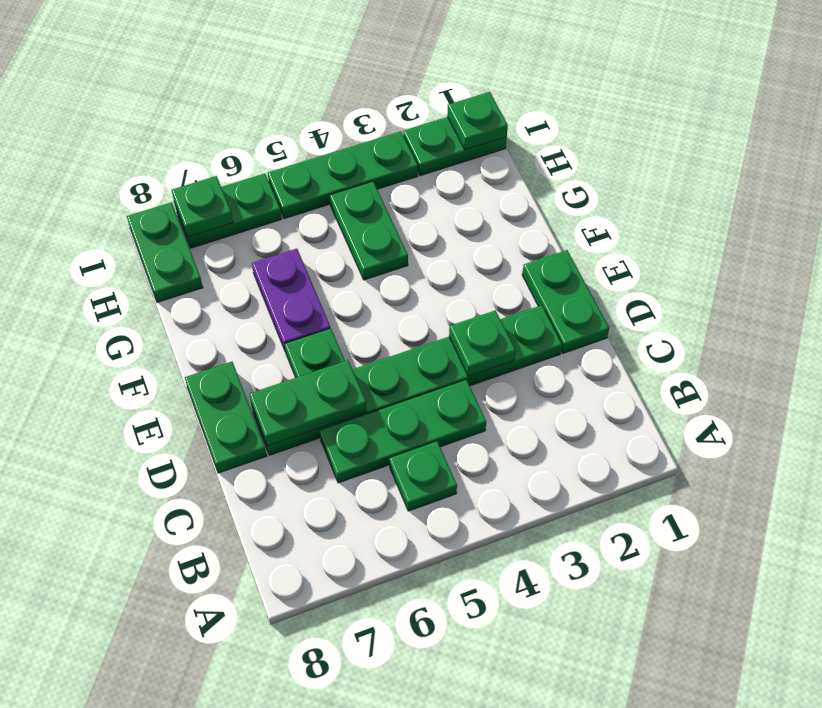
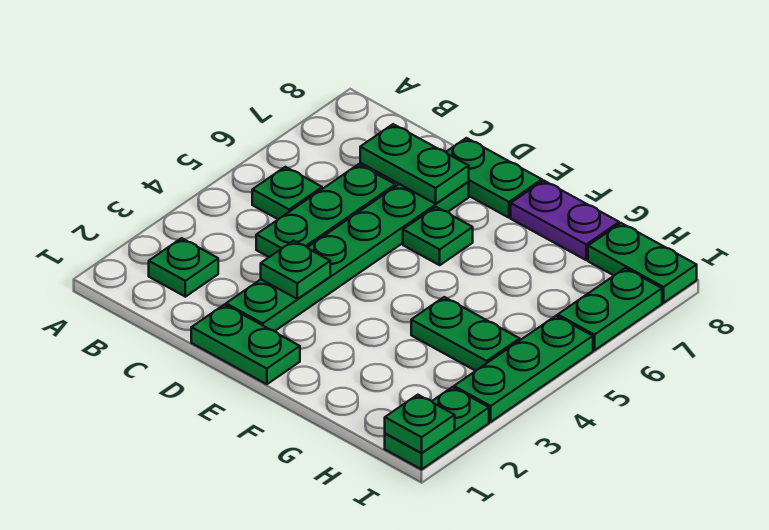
green 1x2 plate [249,360,367,446] -> green 1x2 plate turned to [360,124,469,204]
purple 1x2 plate [252,249,331,352] -> purple 1x2 plate moved to [511,181,619,260]
green 1x1 plate [171,176,233,237] -> green 1x1 plate moved to [149,238,218,297]

